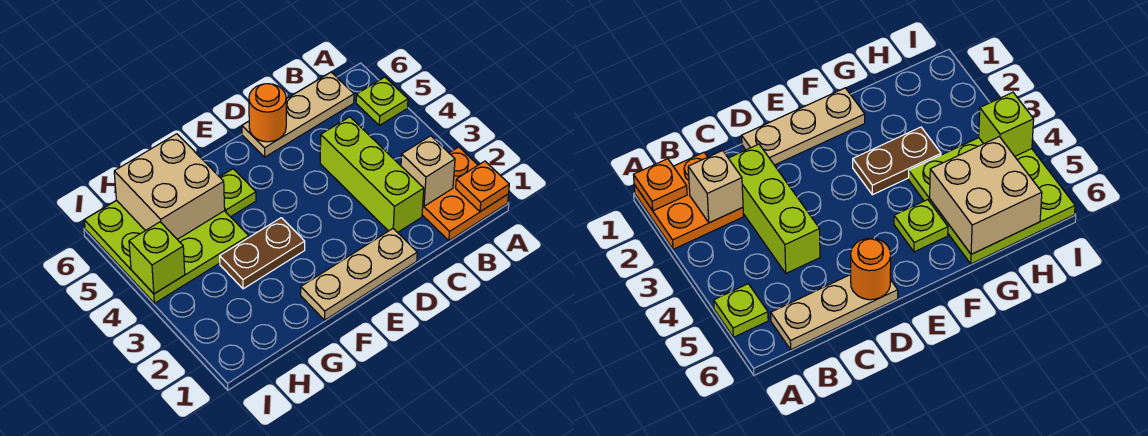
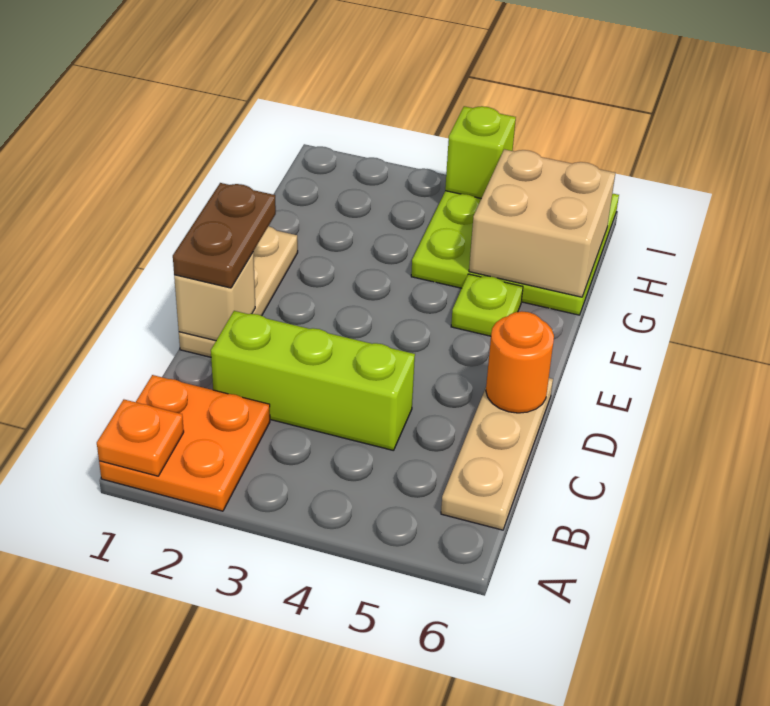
lime 1x1 plate [356,77,408,125] -> none
tan 1x1 brick [401,136,455,206] -> tan 1x1 brick moved to [174,252,255,341]
brown 1x2 plate [220,218,305,289] -> brown 1x2 plate moved to [173,183,276,288]

